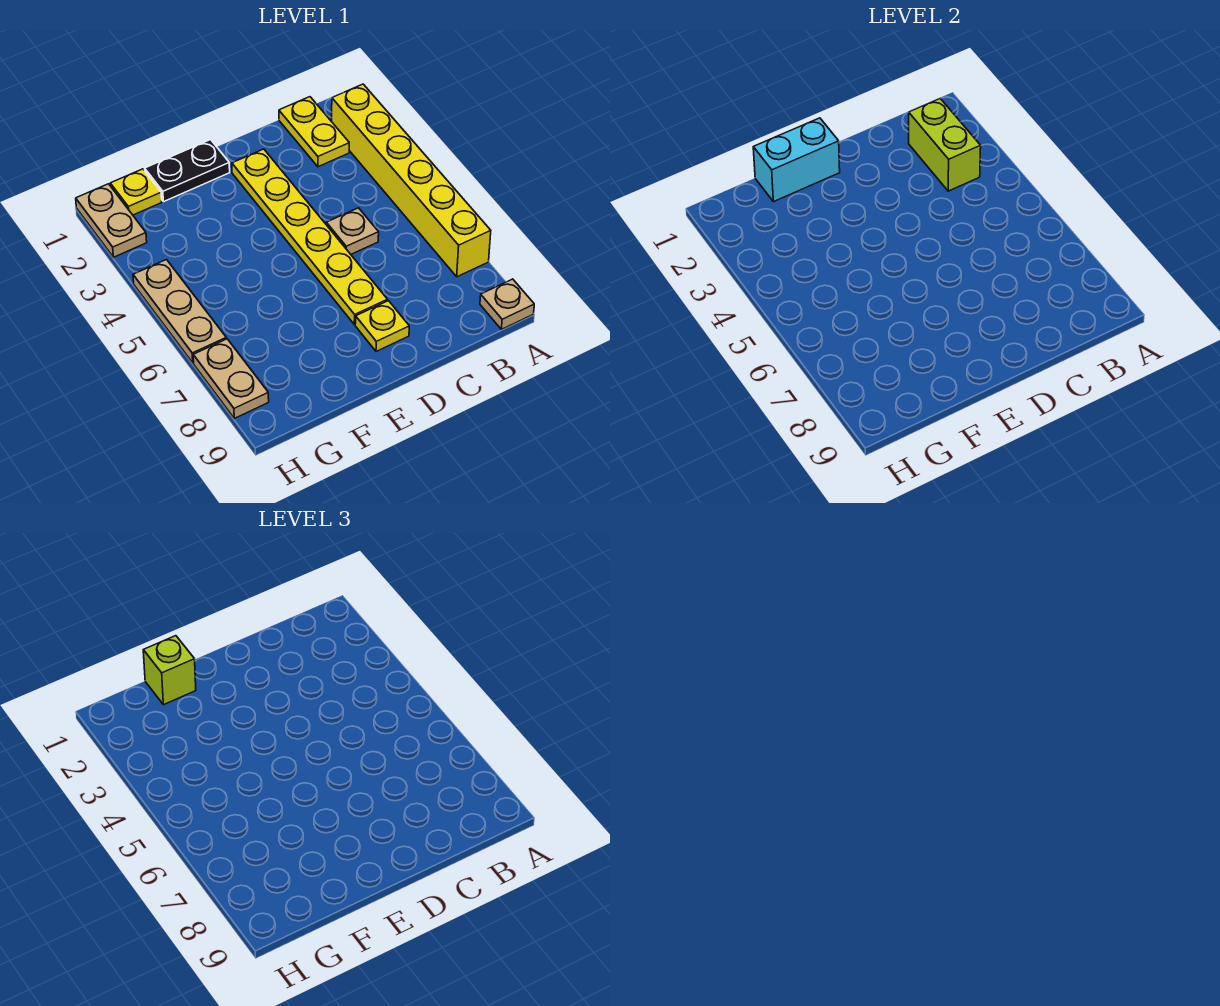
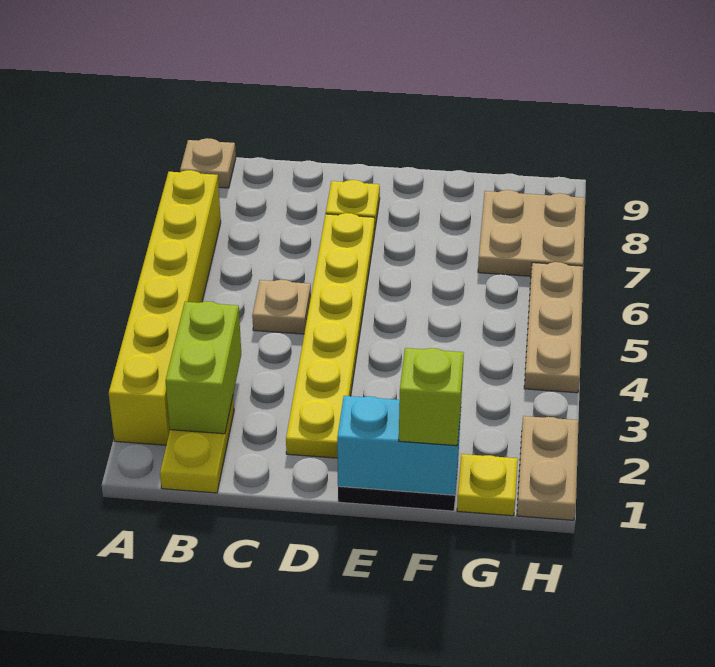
tan 1x2 plate [193,339,269,418] -> tan 2x2 plate [478,190,585,276]

